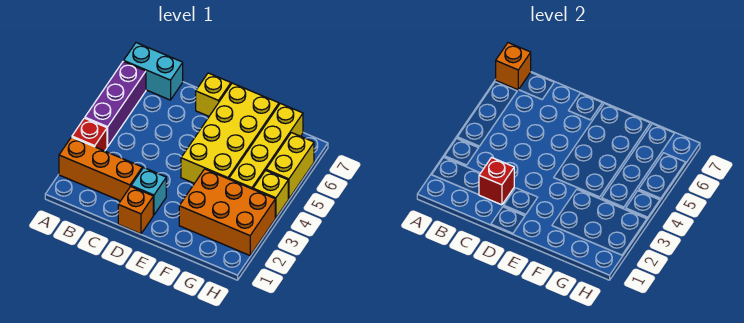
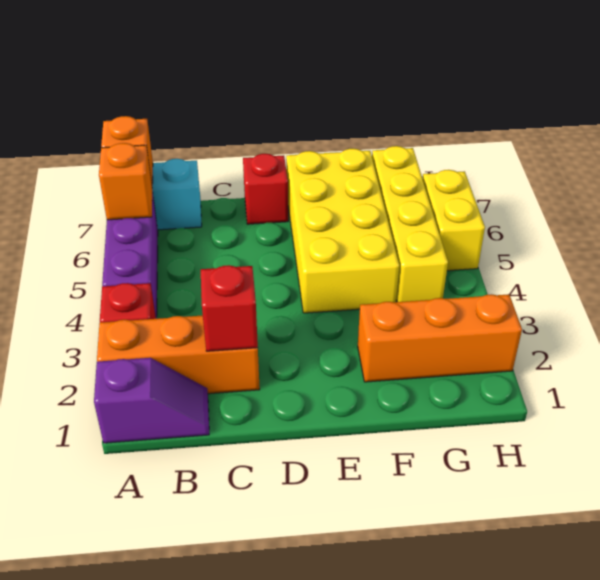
none -> purple 1x2 slope [94,358,209,443]
orange 1x1 brick [118,187,153,234] -> orange 1x1 brick moved to [99,143,152,220]
cyan 1x1 brick [131,168,166,215] -> none
yellow 1x1 brick [196,73,231,116] -> red 1x1 brick [243,154,288,224]
orange 2x3 brick [179,169,275,255] -> orange 1x3 brick [358,294,522,382]
yellow 1x1 brick [253,170,288,218] -> none

